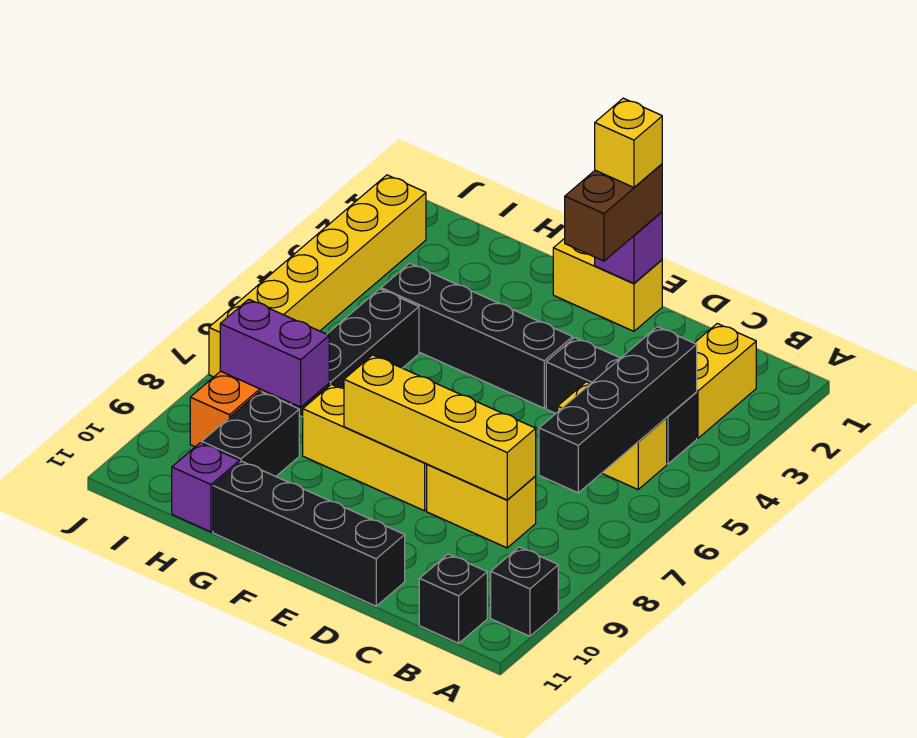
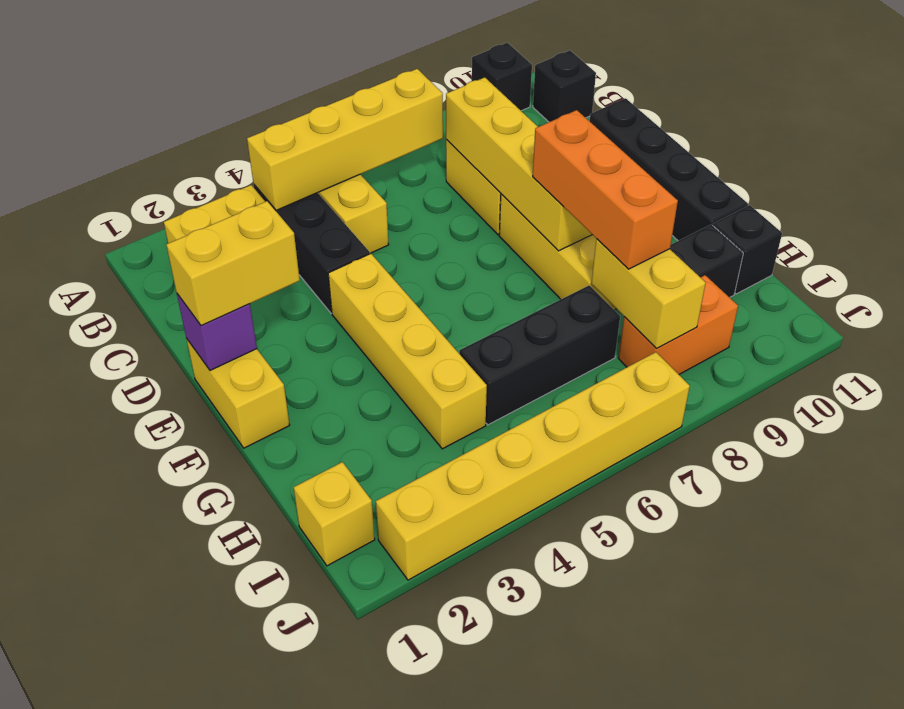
black 1x4 brick [539,327,697,493] -> yellow 1x4 brick [247,69,443,210]
brown 1x2 brick [565,164,662,261] -> yellow 1x2 brick [166,201,300,326]
yellow 1x1 brick [595,98,662,187] -> yellow 1x1 brick moved to [294,462,375,566]
black 1x4 brick [381,263,573,408] -> yellow 1x4 brick [328,253,487,449]
none -> orange 1x3 brick [533,110,678,269]
purple 1x2 brick [220,299,329,407] -> yellow 1x2 brick [591,239,706,348]
purple 1x1 brick [172,443,240,532] -> black 1x1 brick [713,205,782,294]

